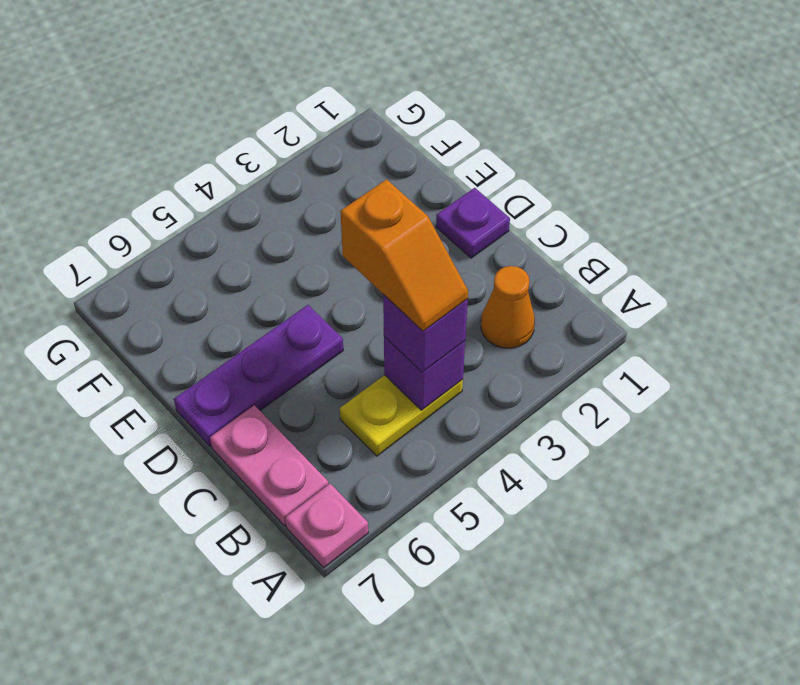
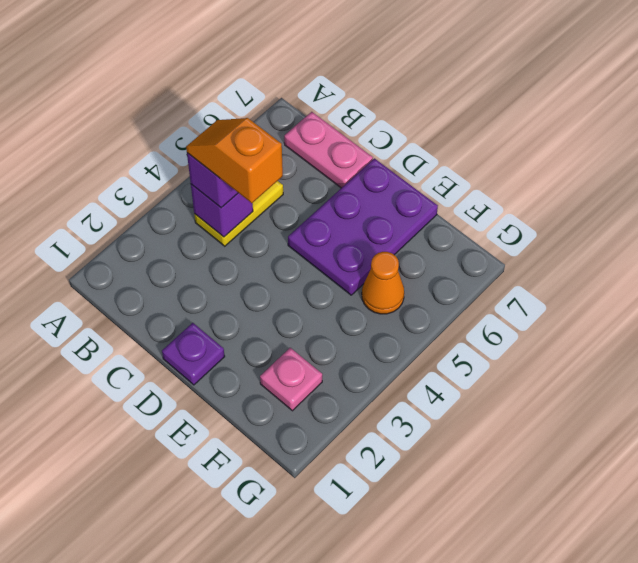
pink 1x1 plate [285,484,368,568] -> pink 1x1 plate moved to [260,348,322,411]
orange 1x1 cone [481,266,535,348] -> orange 1x1 cone moved to [362,252,404,314]
purple 1x3 plate [174,305,343,447] -> purple 2x3 plate [288,158,438,295]

